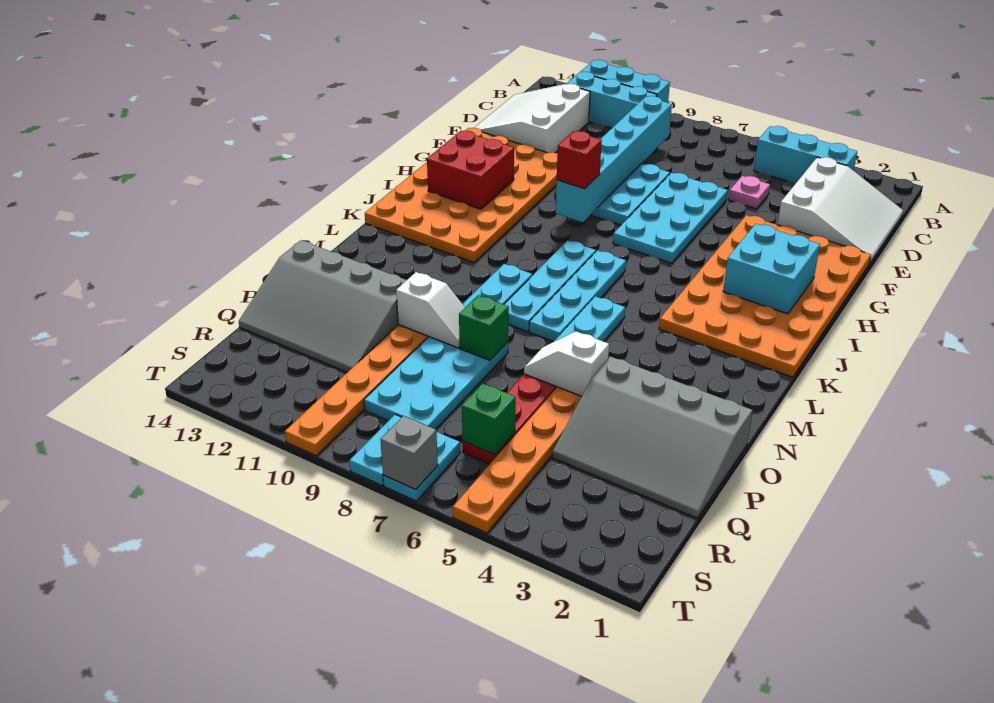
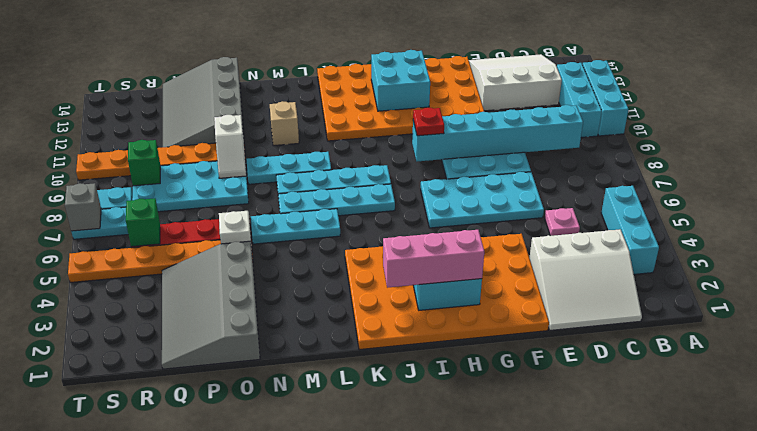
none -> pink 1x3 brick [383,230,484,288]
red 1x1 brick [557,131,602,189] -> red 1x1 plate [413,107,444,136]
red 2x2 brick [427,131,514,209] -> cyan 2x2 brick [371,50,430,111]
none -> tan 1x1 brick [270,101,299,146]
green 1x1 brick [459,295,509,360] -> green 1x1 brick moved to [128,140,160,186]

